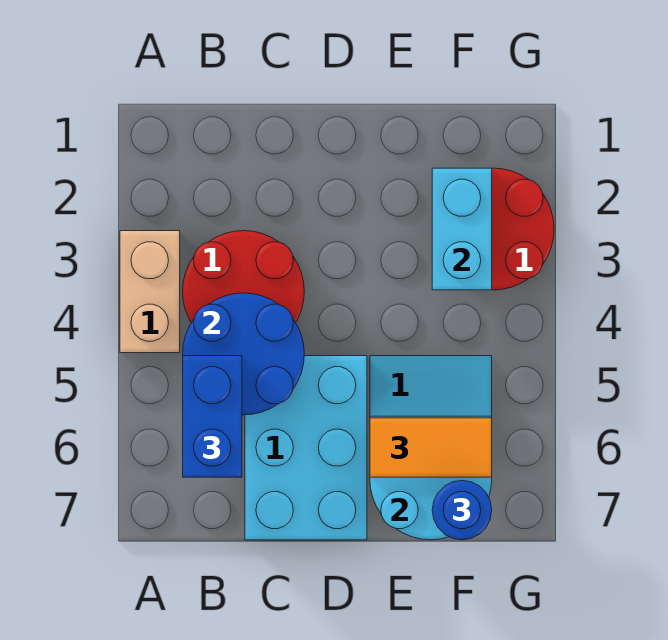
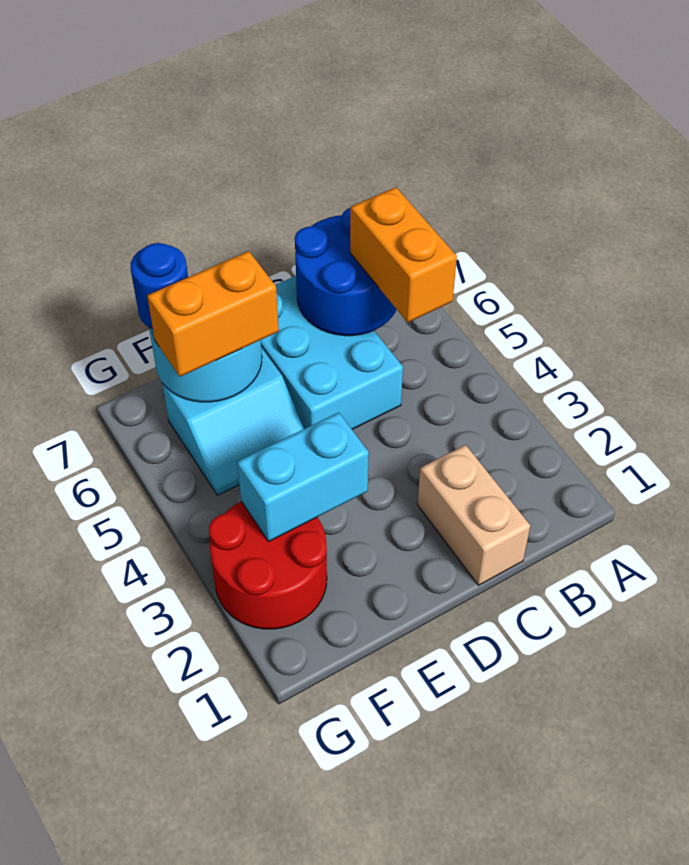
tan 1x2 brick [120,231,180,353] -> tan 1x2 brick moved to [417,445,530,585]
red 2x2 round brick [183,231,304,323] -> none
blue 2x2 round brick [183,293,304,415] -> blue 2x2 round brick moved to [295,208,397,336]
blue 1x2 brick [183,356,242,477] -> orange 1x2 brick [350,187,457,322]
orange 1x2 tile [370,418,492,477] -> orange 1x2 brick [147,251,279,377]
cyan 1x2 brick [432,168,492,290] -> cyan 1x2 brick turned to [237,412,369,541]

